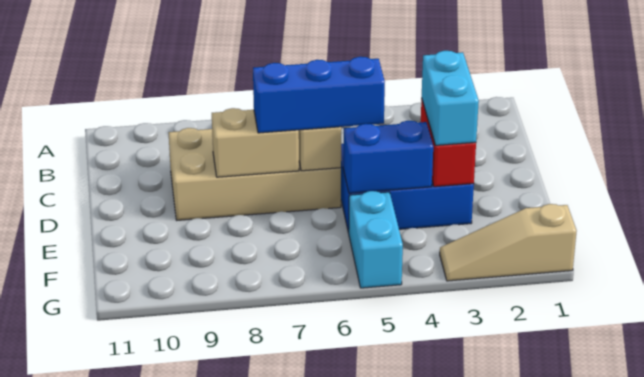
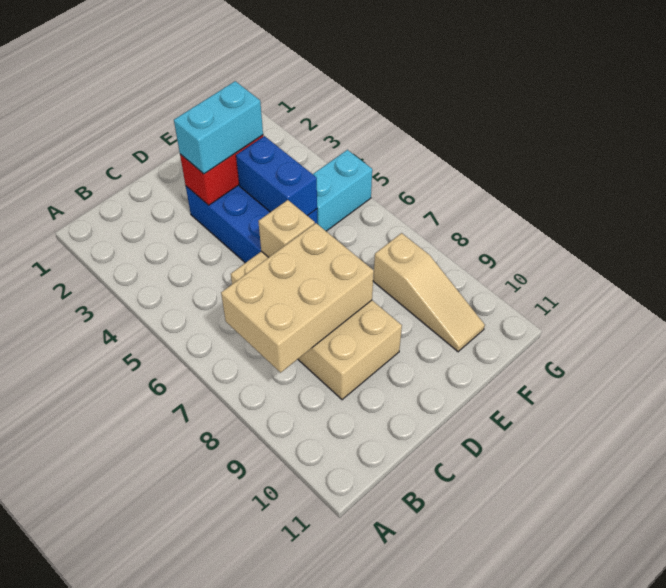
blue 1x3 brick [253,57,385,133] -> none
tan 1x2 brick [212,108,299,177] -> tan 2x3 brick [221,223,374,372]
tan 1x3 slope [440,204,577,281] -> tan 1x3 slope moved to [373,233,485,352]

